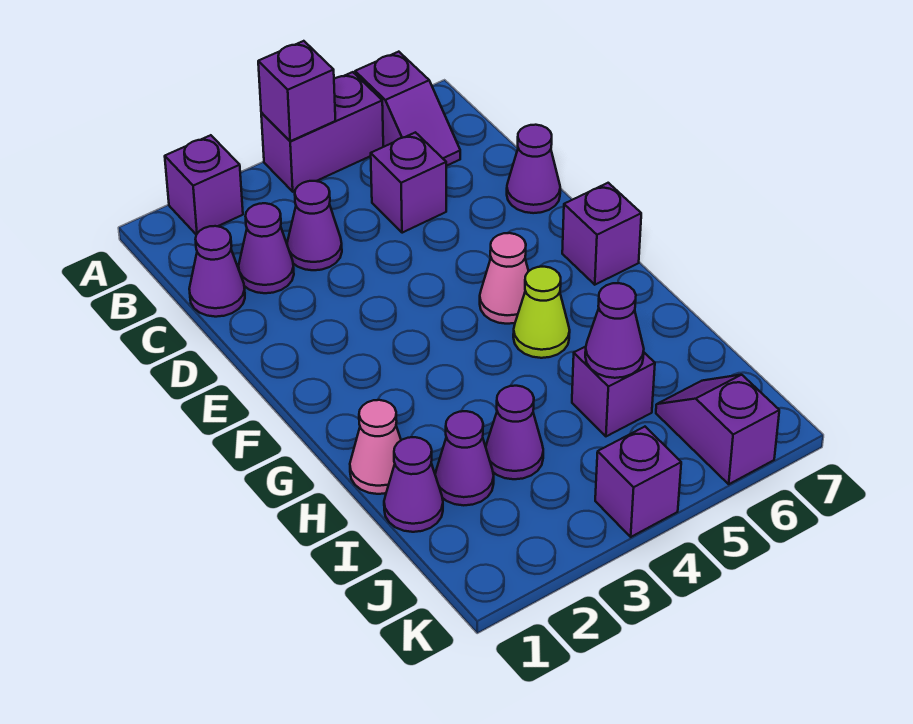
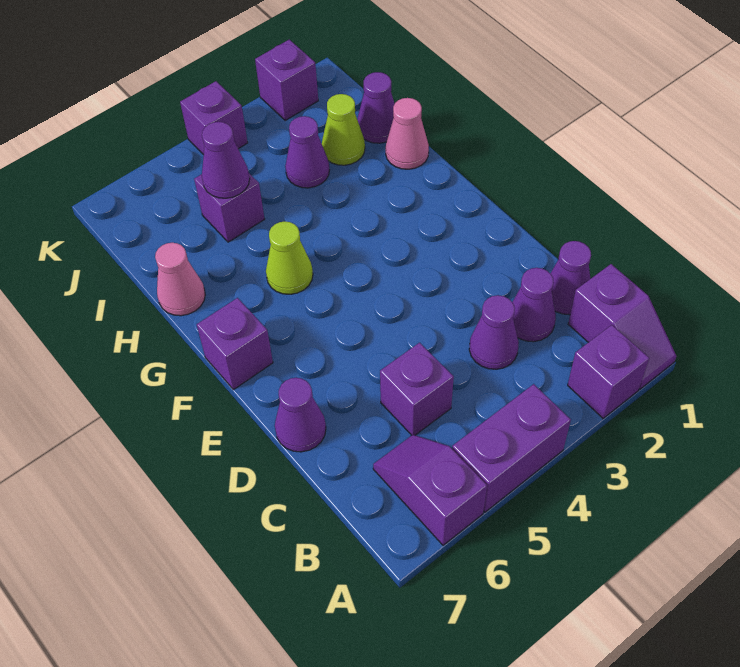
purple 1x1 brick [258,41,335,141] -> purple 1x1 brick moved to [255,40,318,121]
pink 1x1 cone [480,233,529,324] -> pink 1x1 cone moved to [155,243,205,316]
purple 1x1 cone [435,411,494,505] -> lime 1x1 cone [322,94,365,165]
purple 1x2 slope [656,375,779,484] -> purple 1x2 slope moved to [568,264,676,389]

